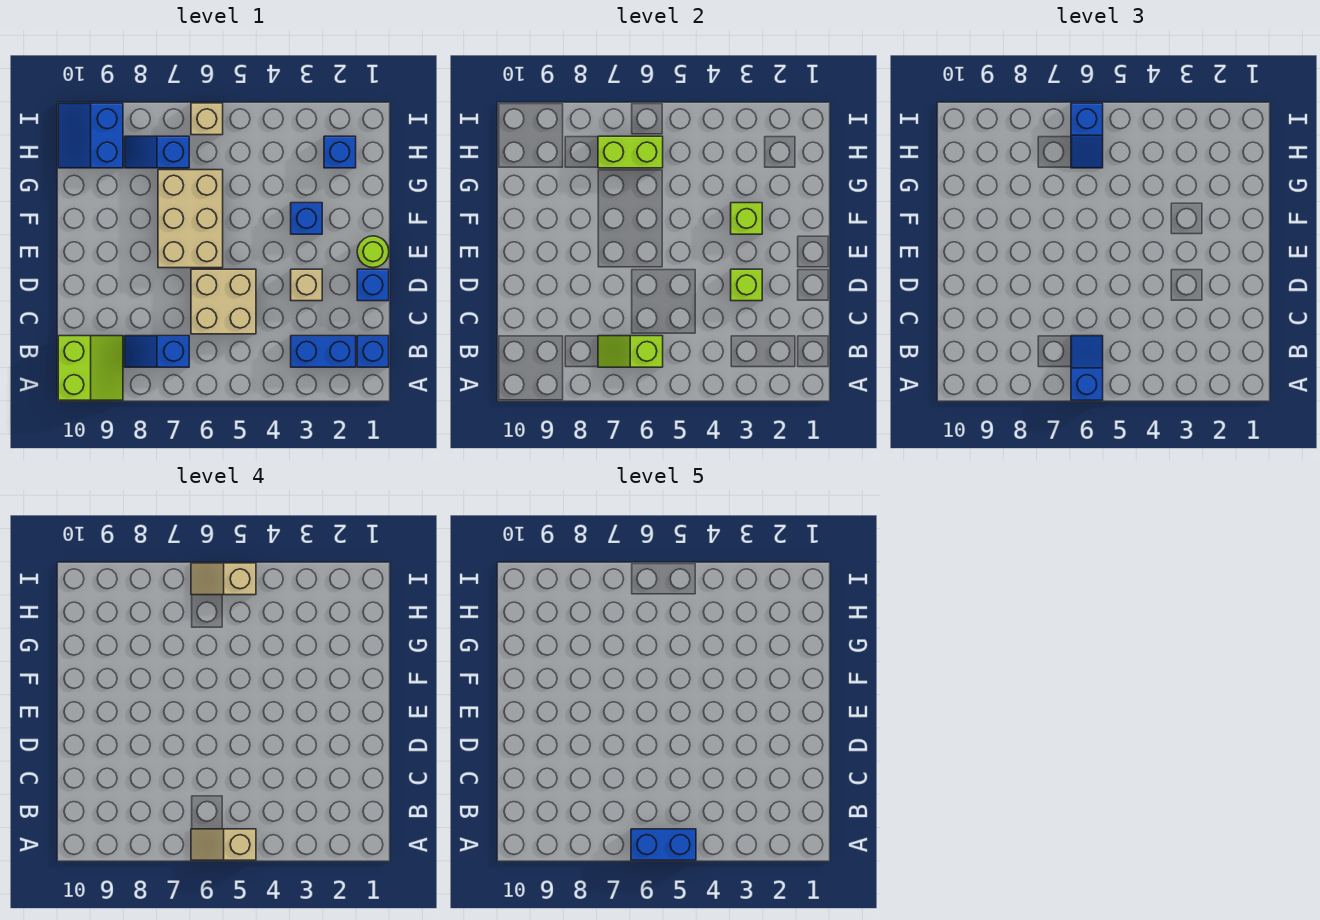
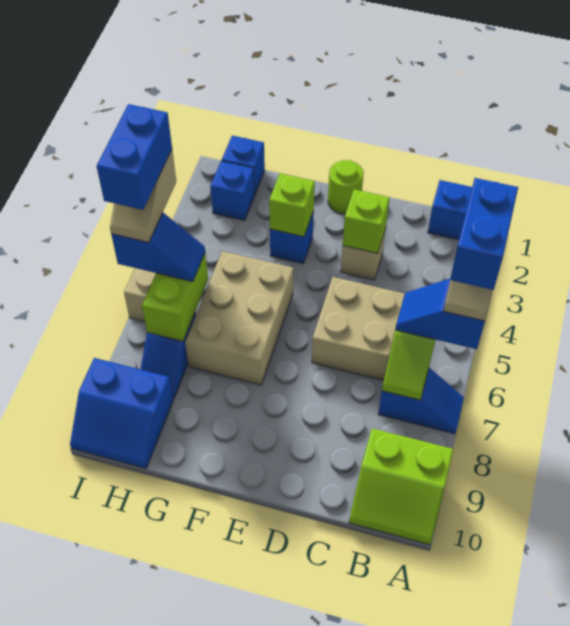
lime 2x2 slope [58,336,123,400] -> lime 2x2 slope turned to [349,428,453,545]
blue 1x2 brick [291,336,356,367] -> blue 1x2 brick moved to [97,104,172,210]
blue 1x2 slope [125,336,189,367] -> blue 1x2 slope turned to [378,368,464,434]
blue 1x1 brick [357,269,389,301] -> blue 1x1 brick moved to [222,136,265,194]
tan 2x3 brick [158,170,223,268] -> tan 2x3 brick turned to [185,251,293,385]

